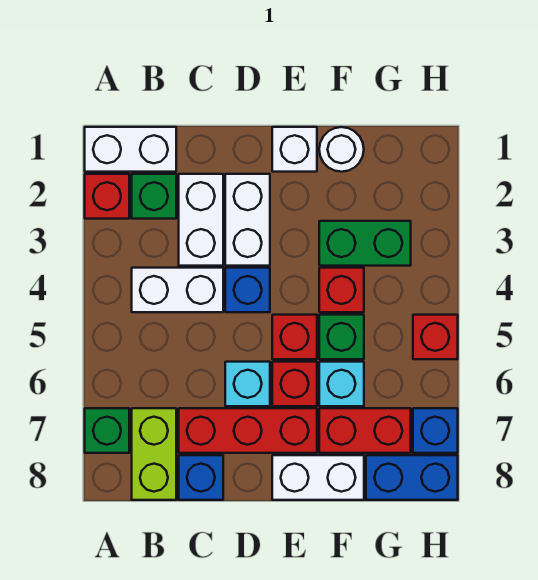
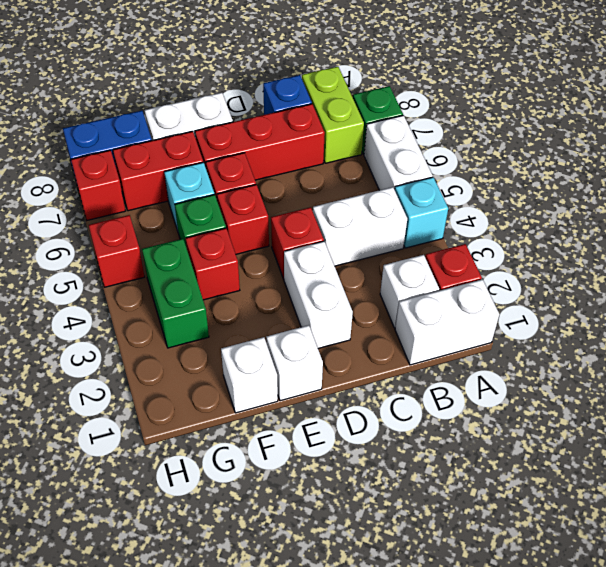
green 1x1 brick [132,174,176,219] -> white 1x1 brick [380,255,439,328]
white 1x2 brick [179,174,223,266] -> white 1x2 brick moved to [364,115,433,190]
blue 1x1 brick [225,268,270,312] -> red 1x1 brick [271,207,324,279]
cyan 1x1 brick [225,362,270,406] -> cyan 1x1 brick moved to [395,177,448,248]
white 1x1 round brick [319,127,364,172] -> white 1x1 brick [221,337,278,413]
green 1x2 brick [319,221,411,266] -> green 1x2 brick turned to [142,239,209,348]
blue 1x1 brick [413,408,458,453] -> red 1x1 brick [71,150,125,220]

